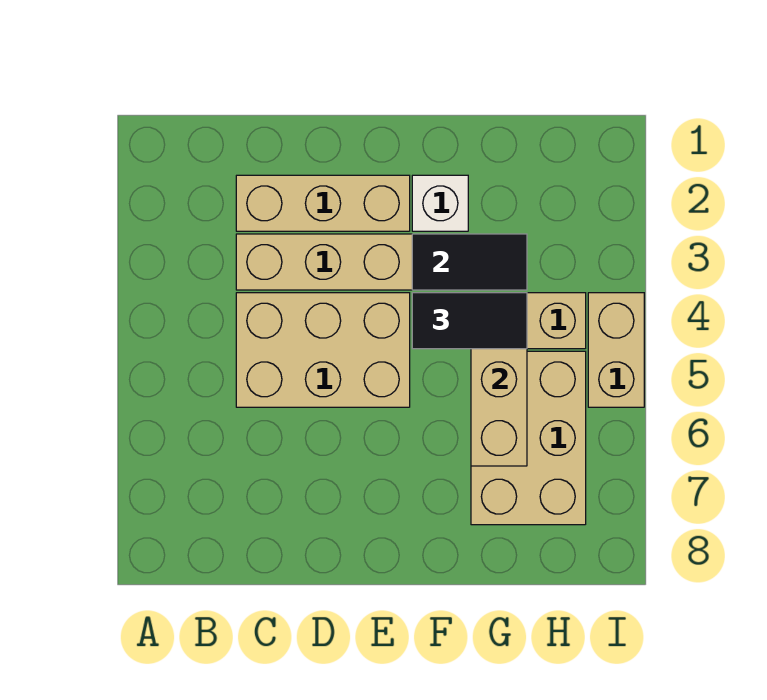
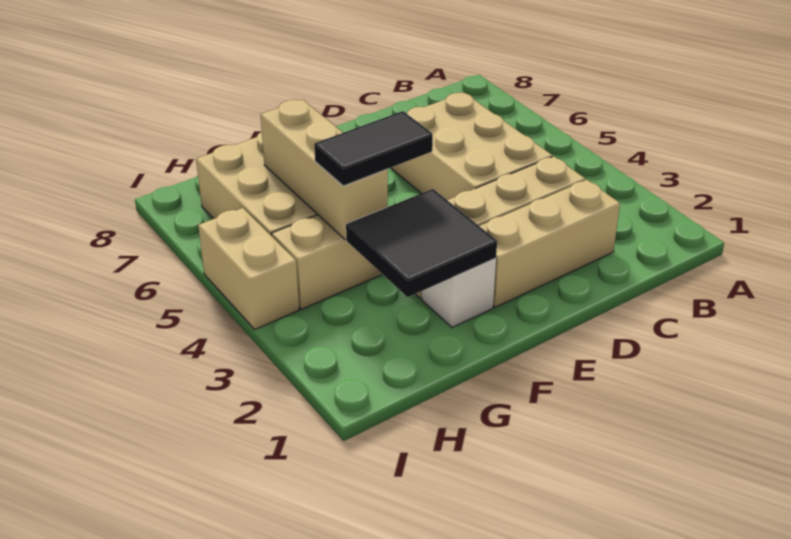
tan 2x3 brick [236,293,410,407] -> tan 2x3 brick turned to [391,93,552,200]
black 1x2 tile [412,234,527,290] -> black 2x2 tile [346,189,497,297]

